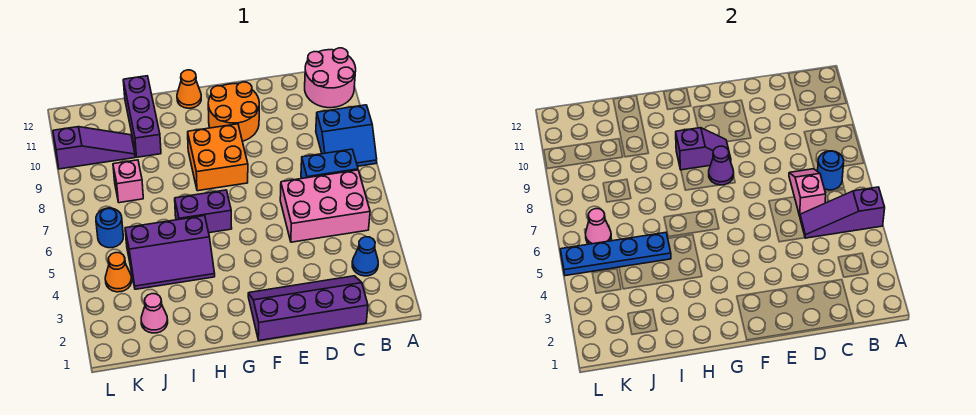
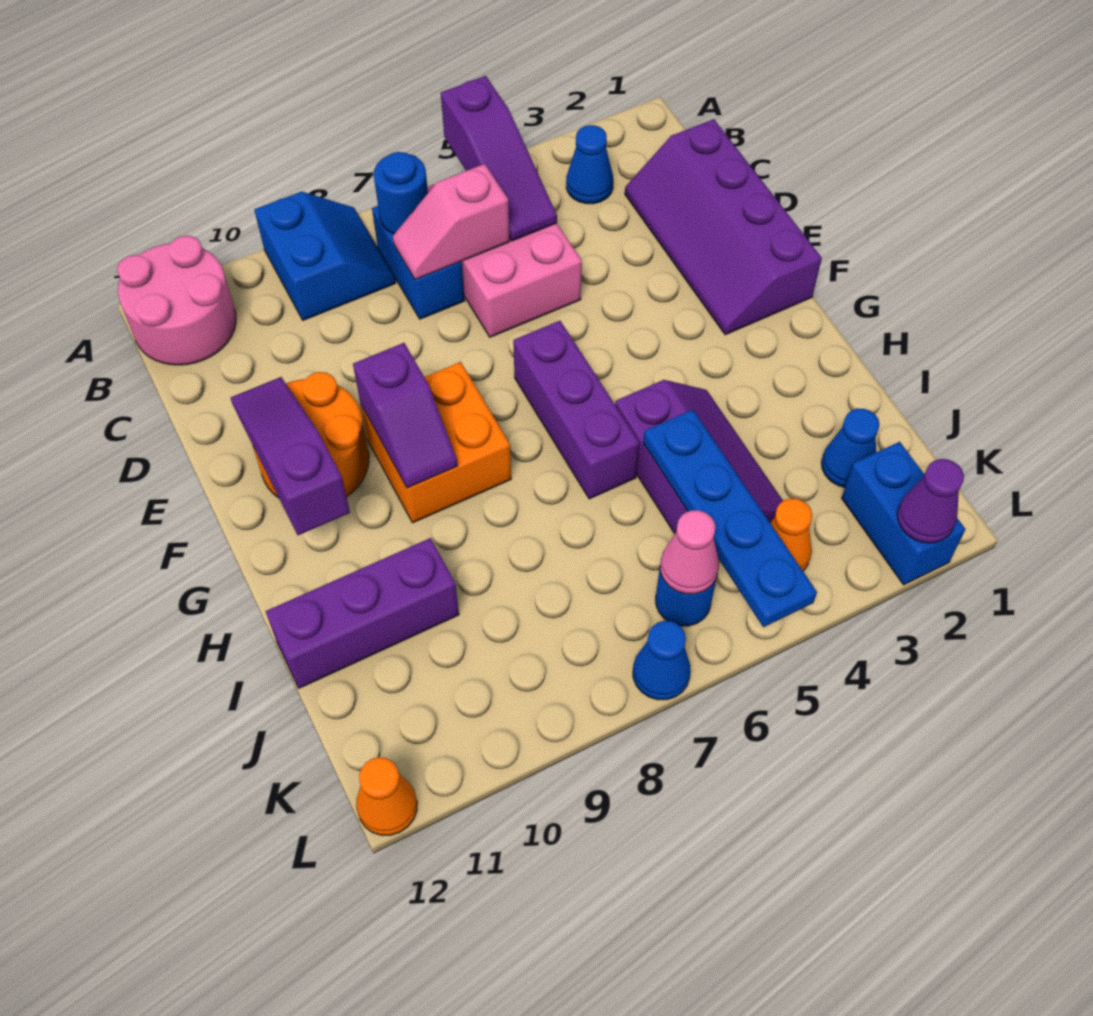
purple 1x1 cone [709,146,734,185] -> purple 1x1 cone moved to [897,459,964,543]
purple 1x2 slope [676,128,731,170] -> purple 1x2 slope turned to [353,343,458,488]
purple 1x2 brick [175,190,232,233] -> purple 1x3 brick [513,321,639,499]
orange 1x1 cone [177,70,201,108] -> orange 1x1 cone moved to [356,757,417,835]
pink 1x1 cone [141,294,168,333] -> blue 1x1 cone [821,408,879,487]
pink 1x1 brick [113,160,143,203] -> none
purple 1x3 slope [53,127,135,169] -> purple 1x3 slope moved to [231,377,350,535]
none -> blue 1x2 brick [842,442,965,585]
none -> blue 1x1 cone [633,621,691,700]

